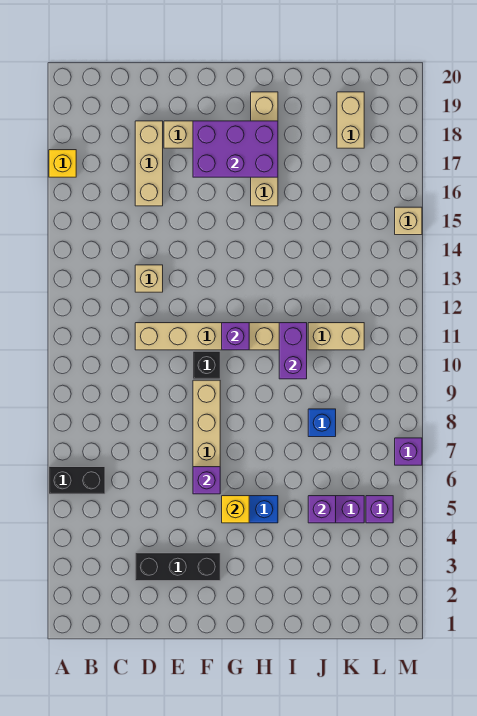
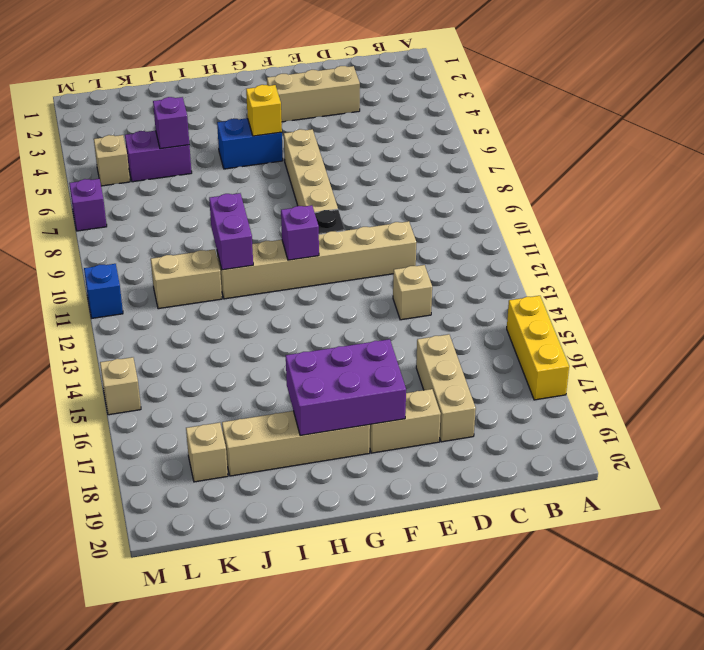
black 1x2 brick [49,467,105,494] -> none
yellow 1x1 brick [49,150,76,177] -> yellow 1x3 brick [507,296,569,400]
black 1x3 brick [135,553,220,581] -> tan 1x3 brick [267,66,360,122]
purple 1x1 brick [193,467,220,494] -> none
tan 1x4 brick [251,92,278,206] -> tan 1x4 brick turned to [222,411,370,476]
blue 1x1 brick [308,409,336,437] -> blue 1x1 brick moved to [84,264,123,318]
tan 1x2 brick [337,92,364,148] -> tan 1x1 brick [186,423,228,482]
purple 1x1 brick [366,496,393,523] -> tan 1x1 brick [94,135,130,186]

